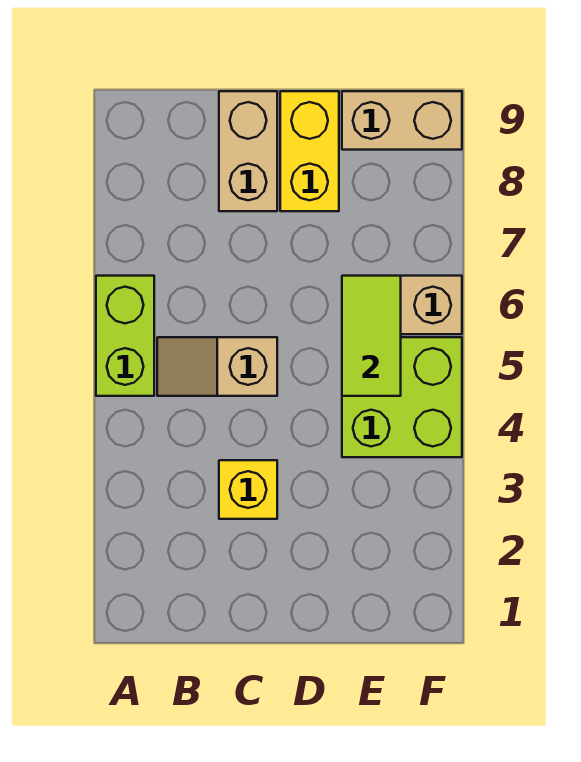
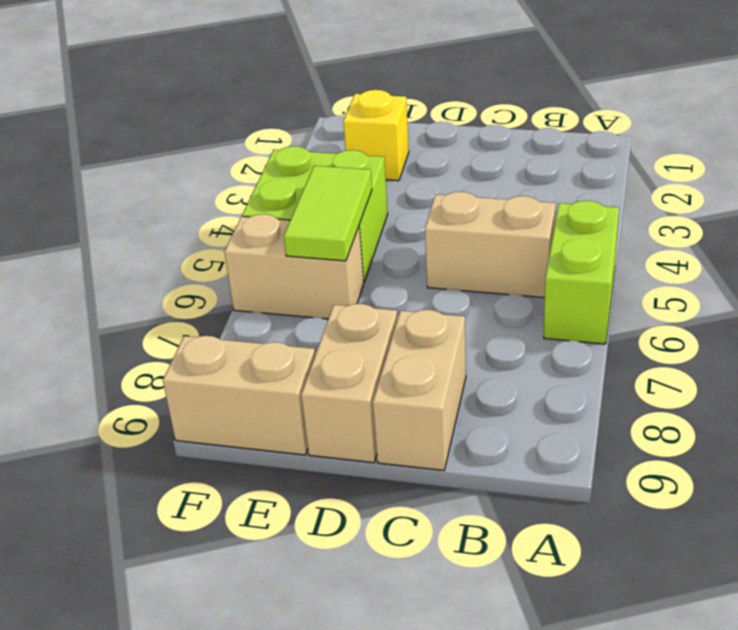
tan 1x2 slope [157,337,277,396] -> tan 1x2 brick [425,192,556,298]
yellow 1x1 brick [219,460,277,519] -> yellow 1x1 brick moved to [343,90,409,181]
yellow 1x2 brick [280,91,339,211] -> tan 1x2 brick [301,304,398,463]

